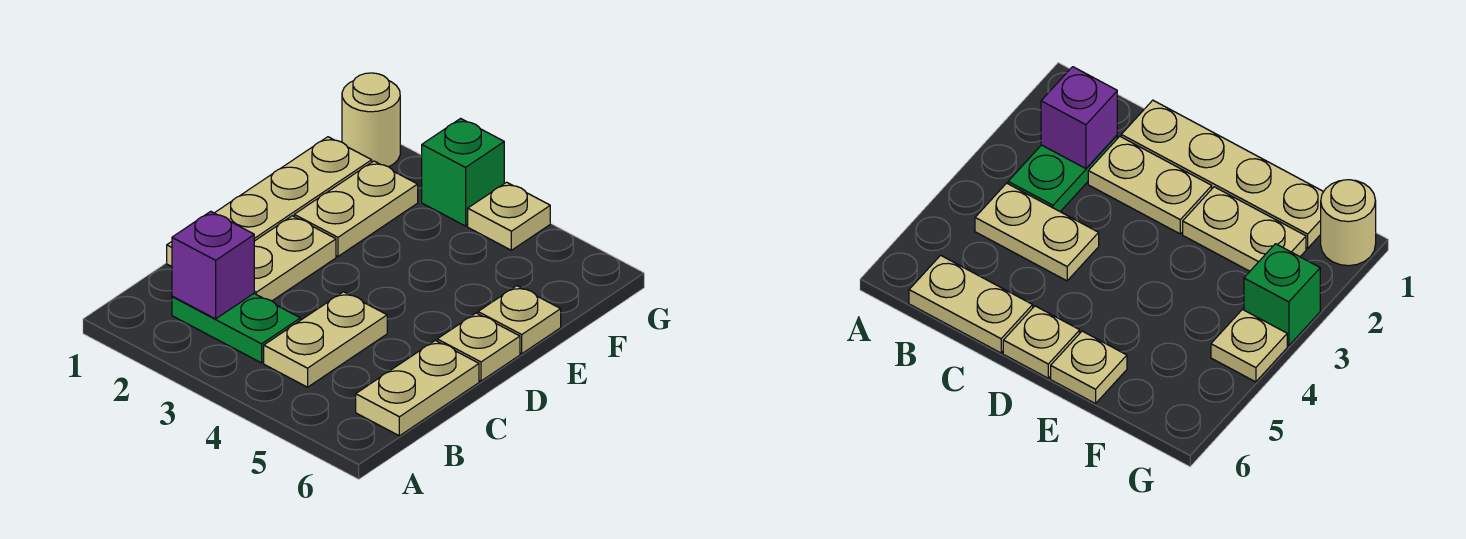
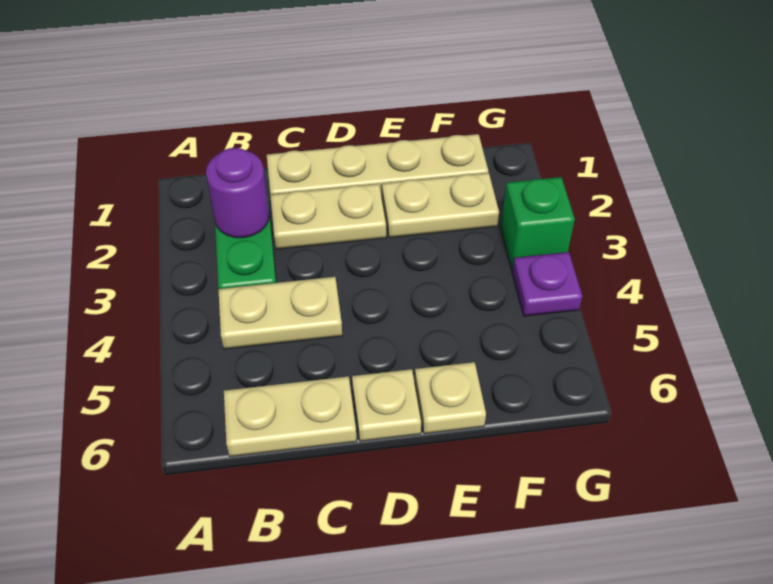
purple 1x1 brick [172,211,254,319] -> purple 1x1 round brick [206,148,269,238]
tan 1x1 round brick [342,73,400,167] -> none
tan 1x1 plate [468,182,550,250] -> purple 1x1 plate [512,252,582,316]

